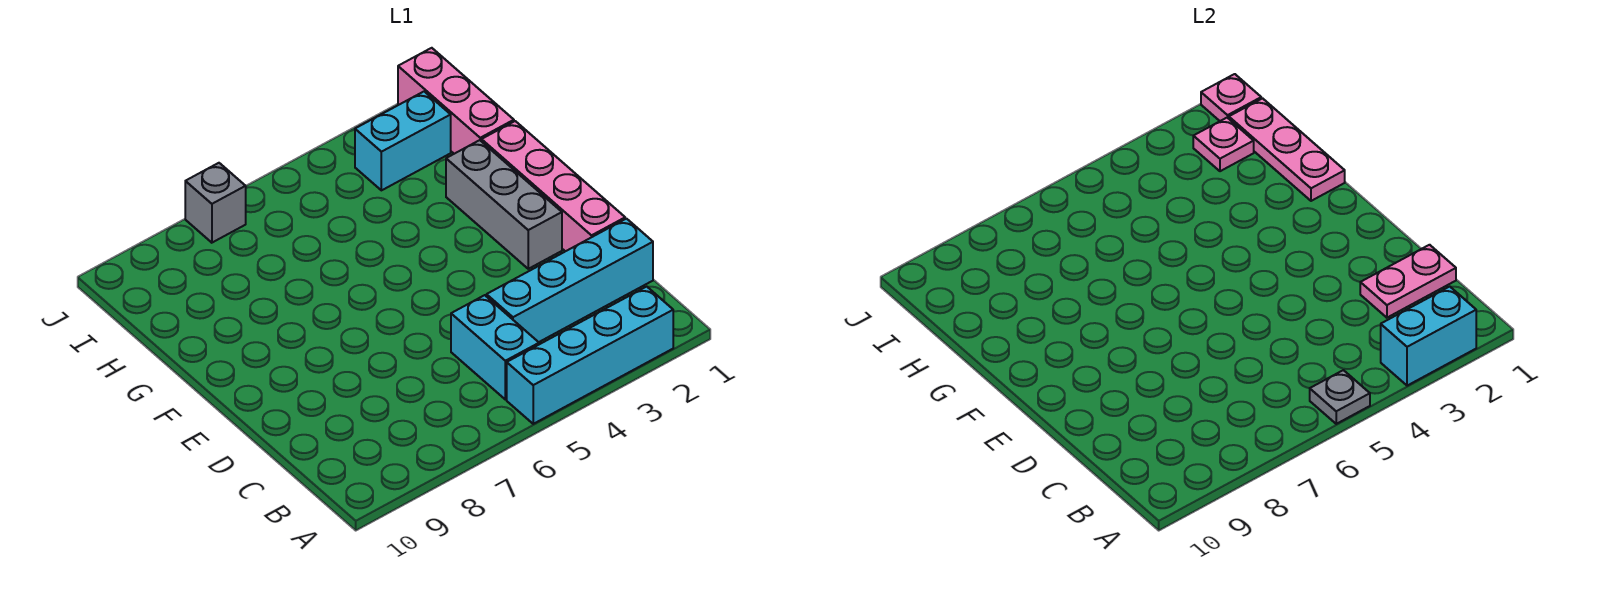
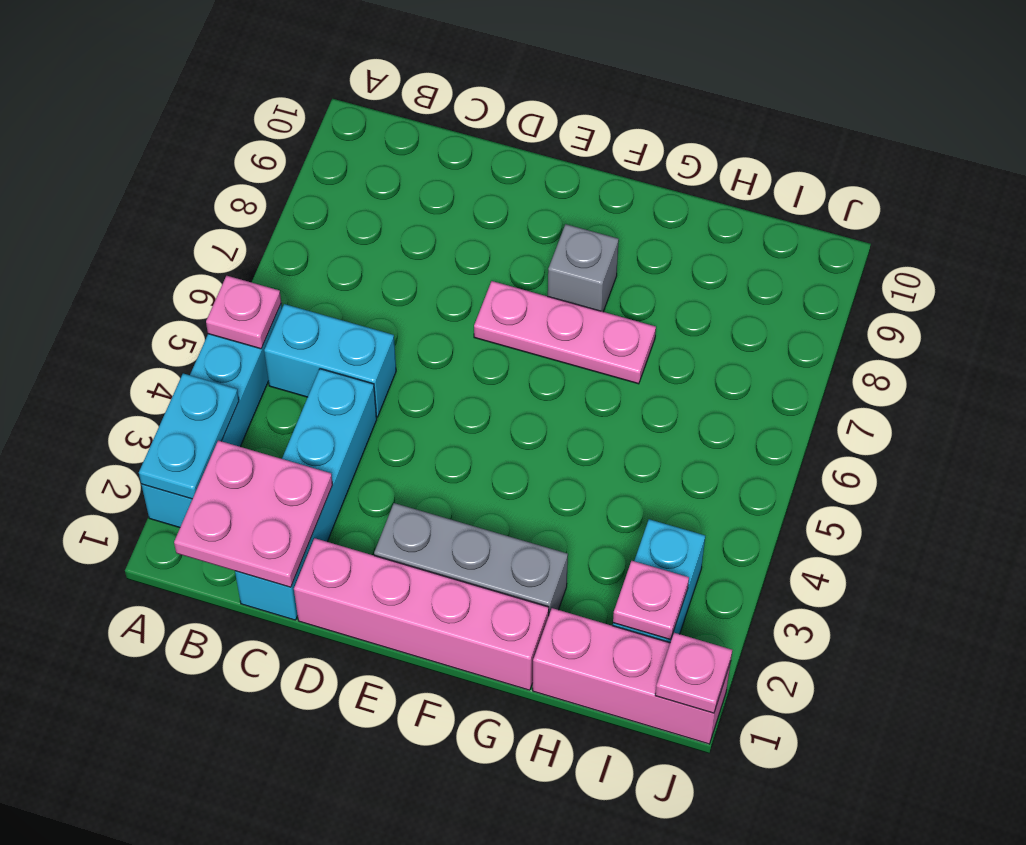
cyan 1x2 brick [1381,287,1476,386] -> cyan 1x2 plate [139,373,239,499]
grey 1x1 plate [1310,370,1370,424] -> pink 1x1 plate [206,276,281,349]
pink 1x2 plate [1360,245,1456,318] -> pink 2x2 plate [174,440,333,587]
pink 1x3 plate [1229,98,1345,201] -> pink 1x3 plate moved to [474,281,656,384]
grey 1x1 brick [185,163,246,243] -> grey 1x1 brick moved to [548,224,619,312]

